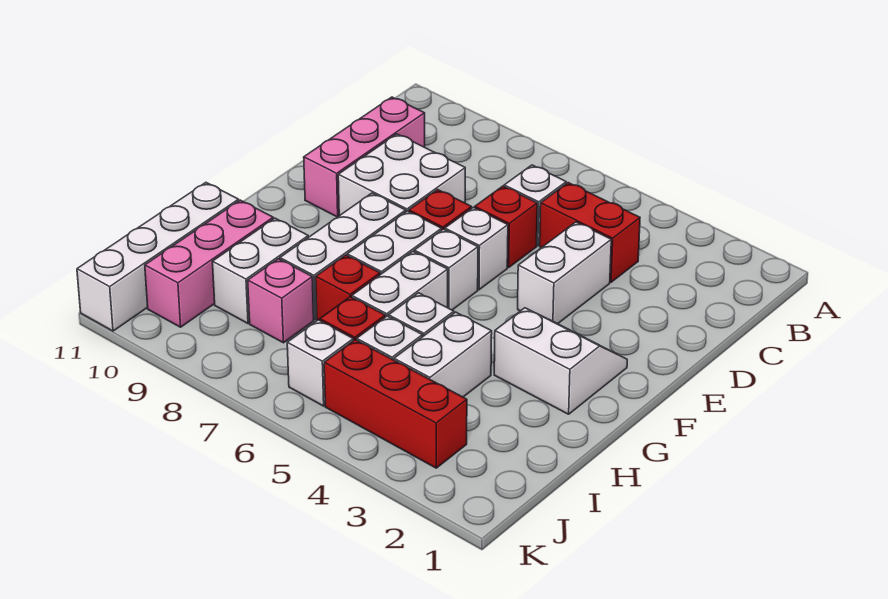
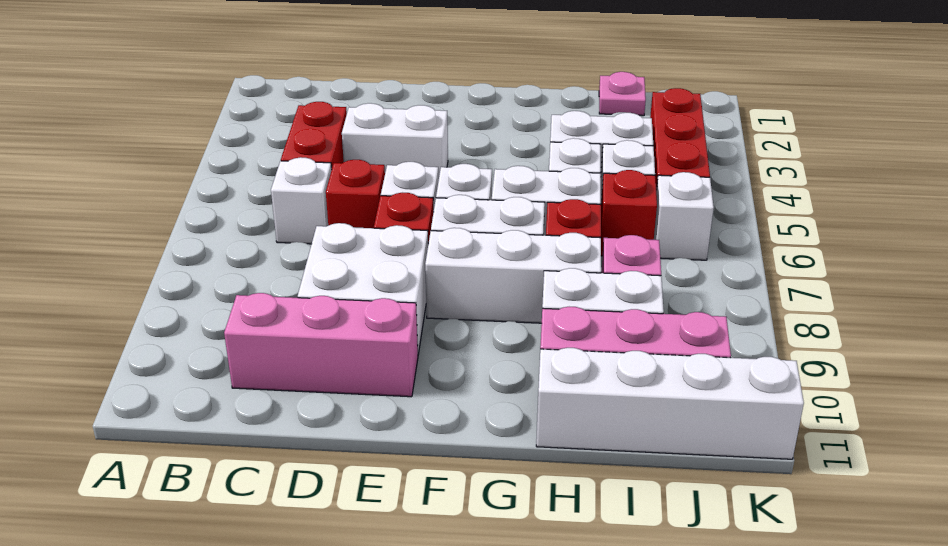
white 2x2 slope [494,308,627,414] -> none
none -> pink 1x1 plate [599,72,646,116]

